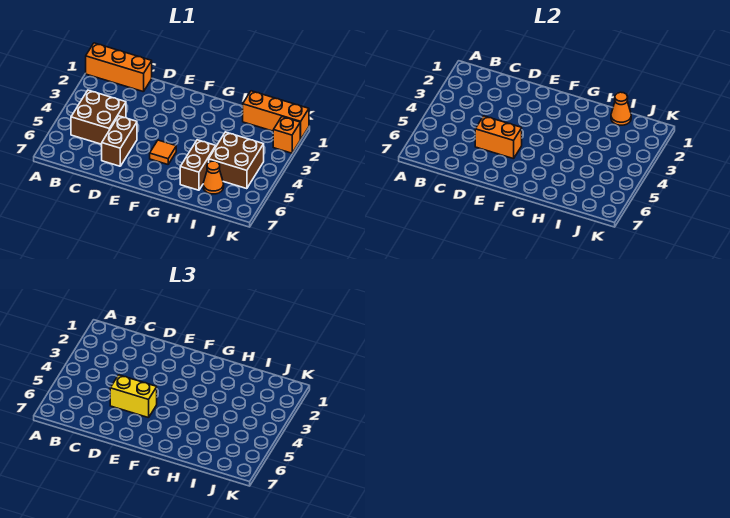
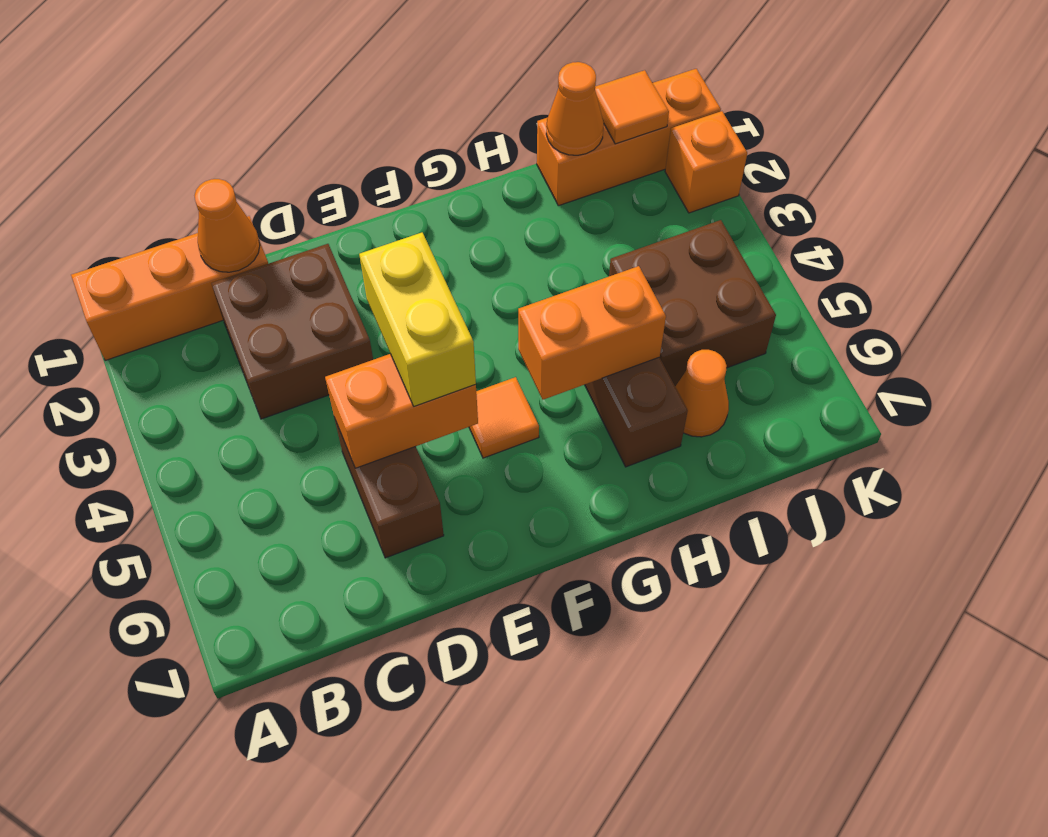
brown 2x2 brick [71,90,126,144] -> brown 2x2 brick moved to [211,244,373,419]
none -> orange 1x1 cone [195,179,260,272]
yellow 1x2 brick [110,375,157,418] -> yellow 1x2 brick turned to [359,233,476,407]
none -> orange 1x2 brick [518,266,666,400]
none -> orange 1x1 tile [595,70,669,144]

